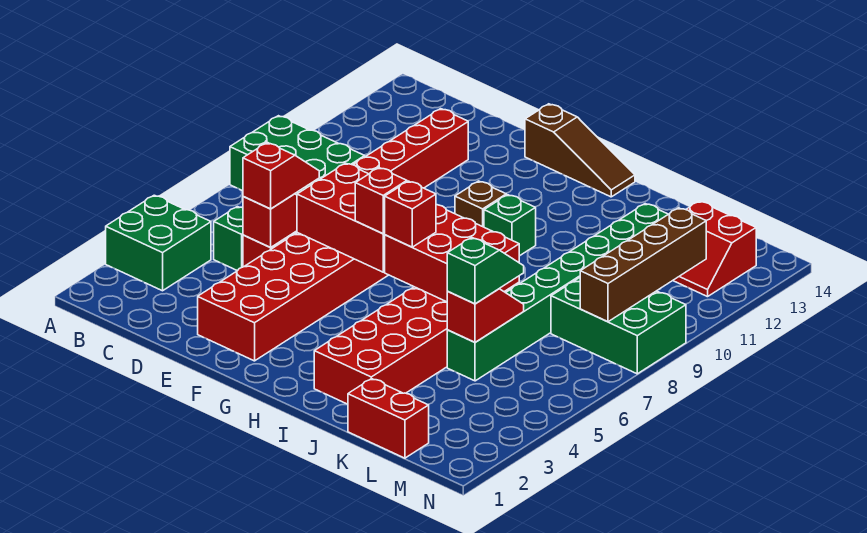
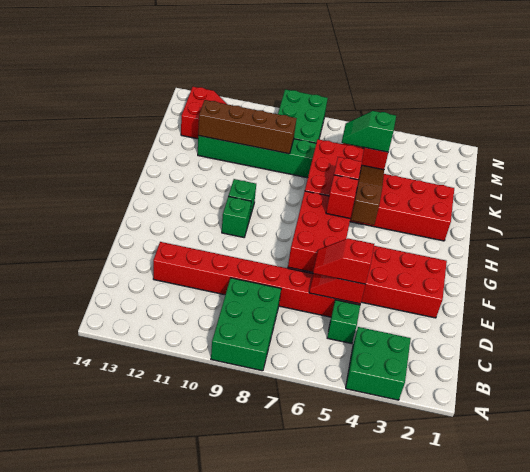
brown 1x3 slope [525,104,635,197] -> brown 1x3 slope moved to [351,165,384,225]
brown 1x1 brick [455,181,506,227] -> green 1x1 brick [222,196,251,237]
red 1x2 brick [348,379,429,458] -> none
brown 1x4 brick [580,208,706,322] -> brown 1x4 brick moved to [198,100,297,154]

